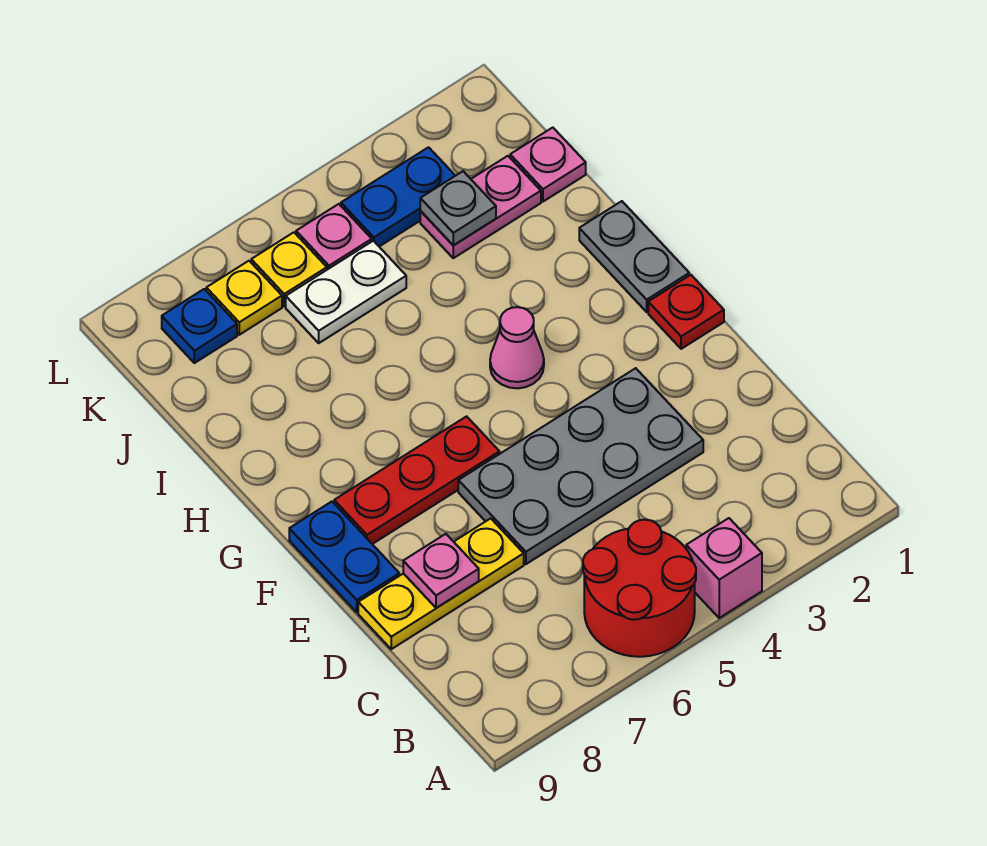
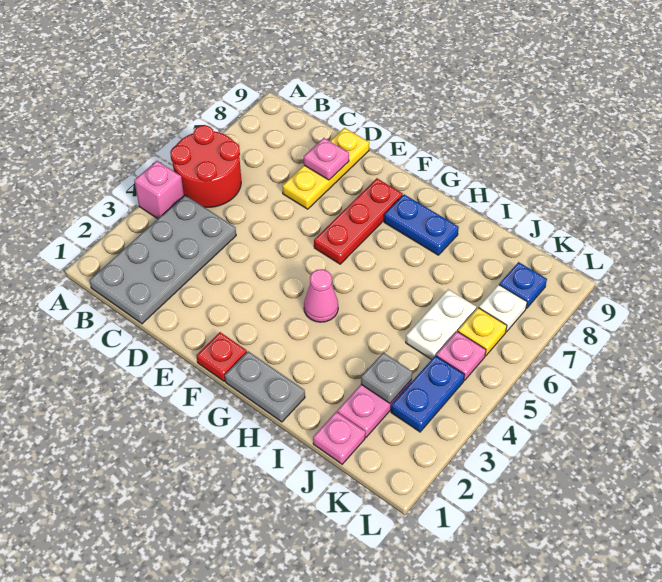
grey 2x4 plate [458,368,703,564] -> grey 2x4 plate moved to [89,195,236,324]
blue 1x2 plate [289,502,399,612] -> blue 1x2 plate moved to [384,194,459,255]
yellow 1x1 plate [206,261,282,335] -> white 1x1 plate [479,285,527,332]

